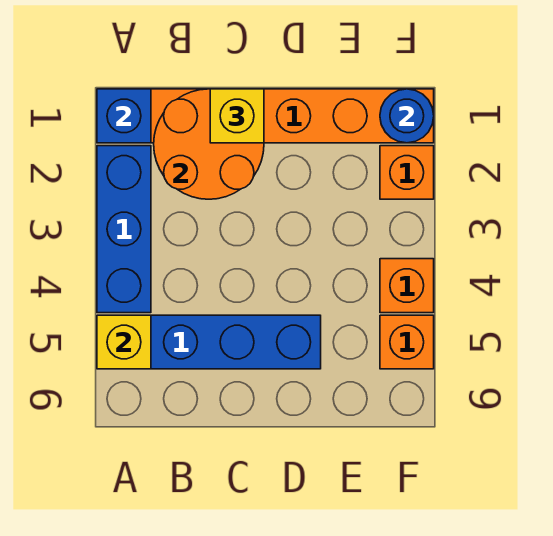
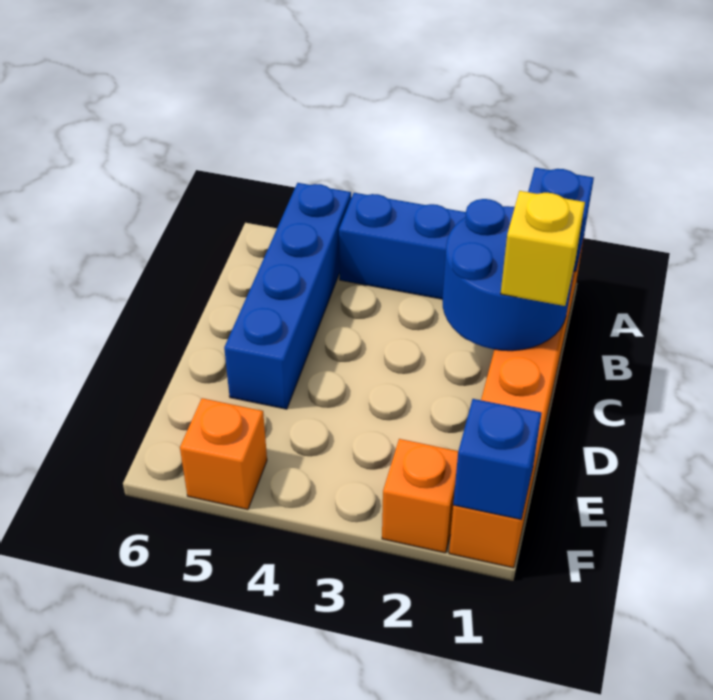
yellow 1x1 brick [97,315,151,369] -> none
orange 2x2 round brick [154,89,264,199] -> blue 2x2 round brick [442,199,575,351]
blue 1x1 round brick [380,89,434,143] -> blue 1x1 brick [453,399,542,519]
orange 1x1 brick [380,259,434,313] -> none

